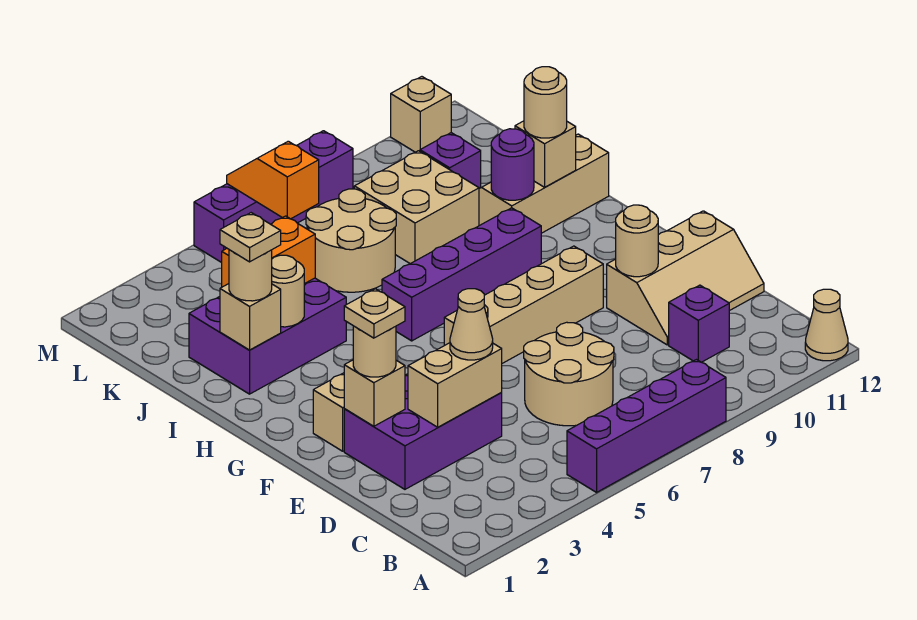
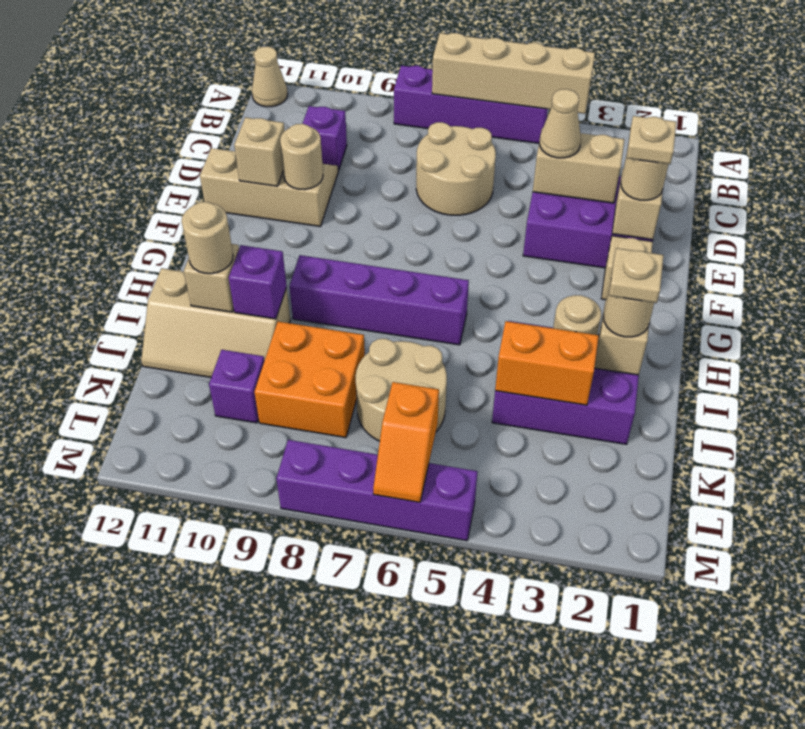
tan 1x4 brick [444,246,603,363] -> tan 1x4 brick moved to [432,33,595,114]
purple 1x1 round brick [491,129,534,200] -> purple 1x1 brick [229,245,287,319]
tan 2x2 brick [354,151,479,264] -> orange 2x2 brick [255,321,365,438]
tan 1x1 brick [391,77,451,152] -> tan 1x1 brick moved to [234,117,285,186]

